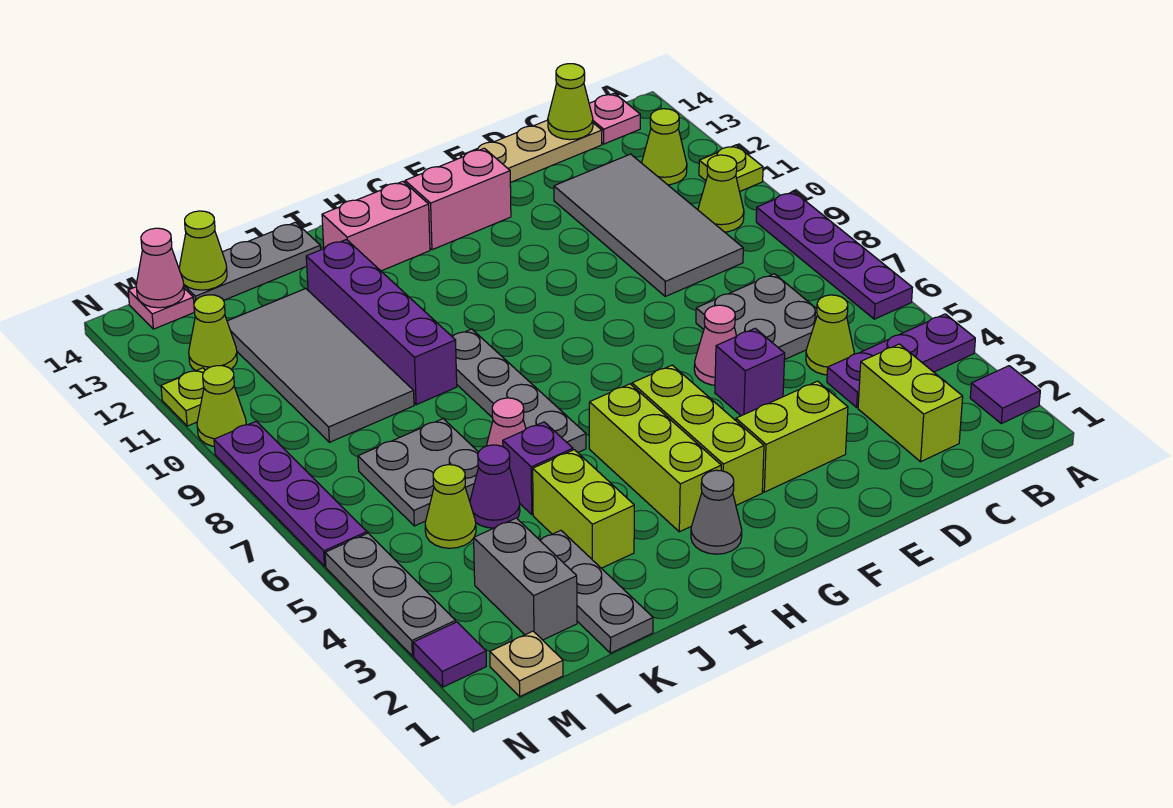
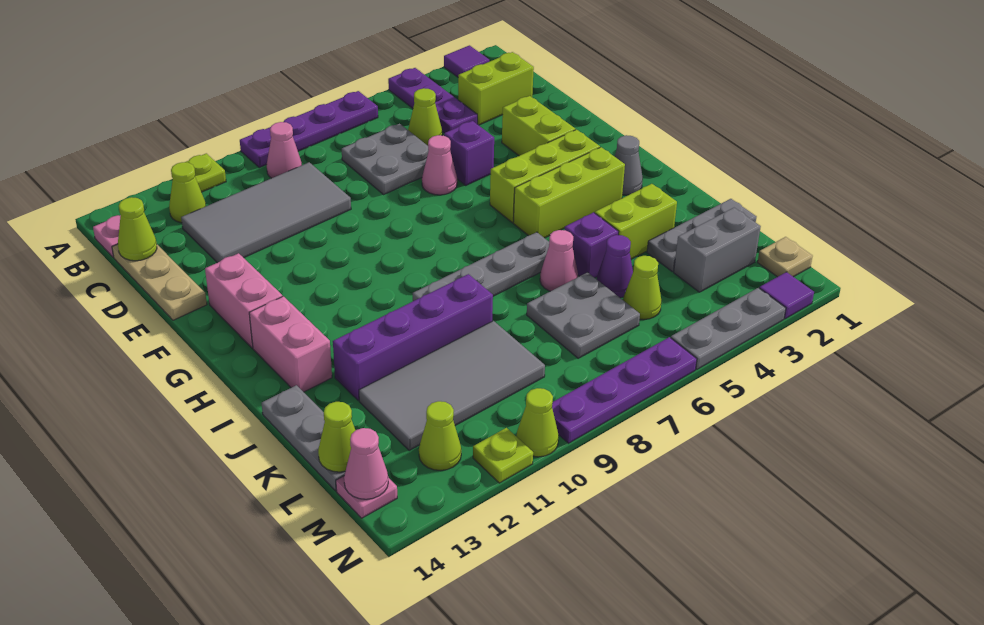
none -> pink 1x1 cone [267,122,302,178]
lime 1x1 cone [698,155,744,232] -> none

